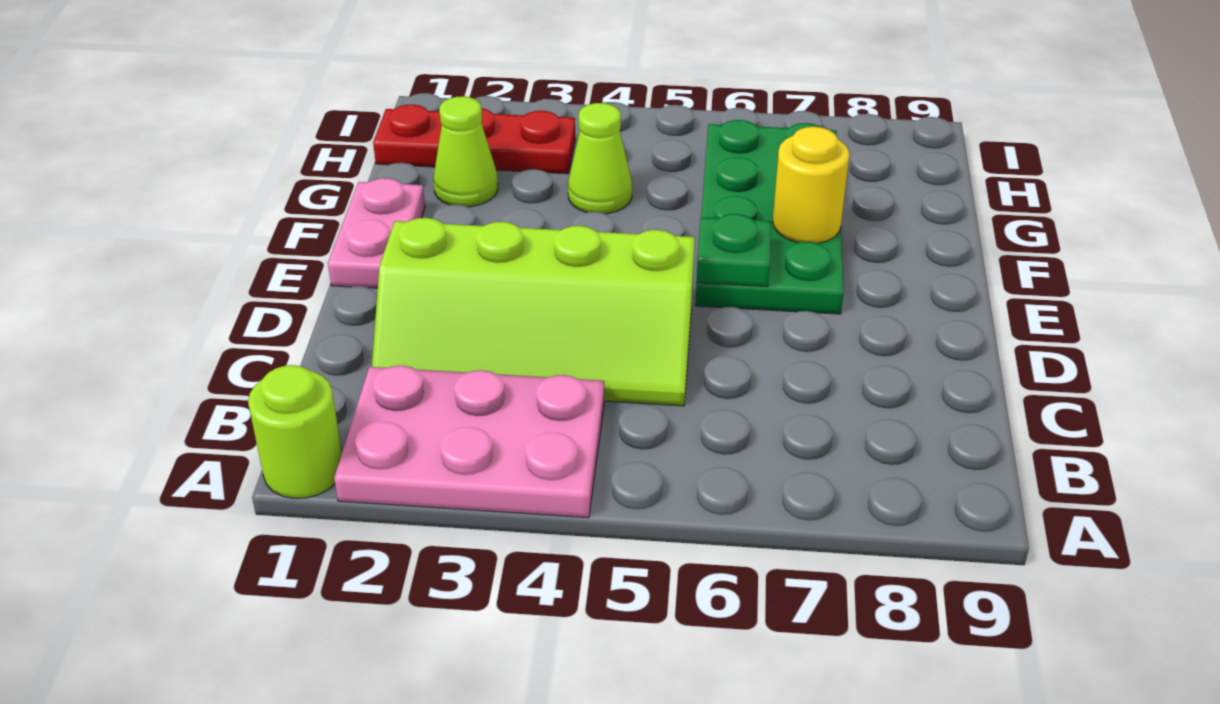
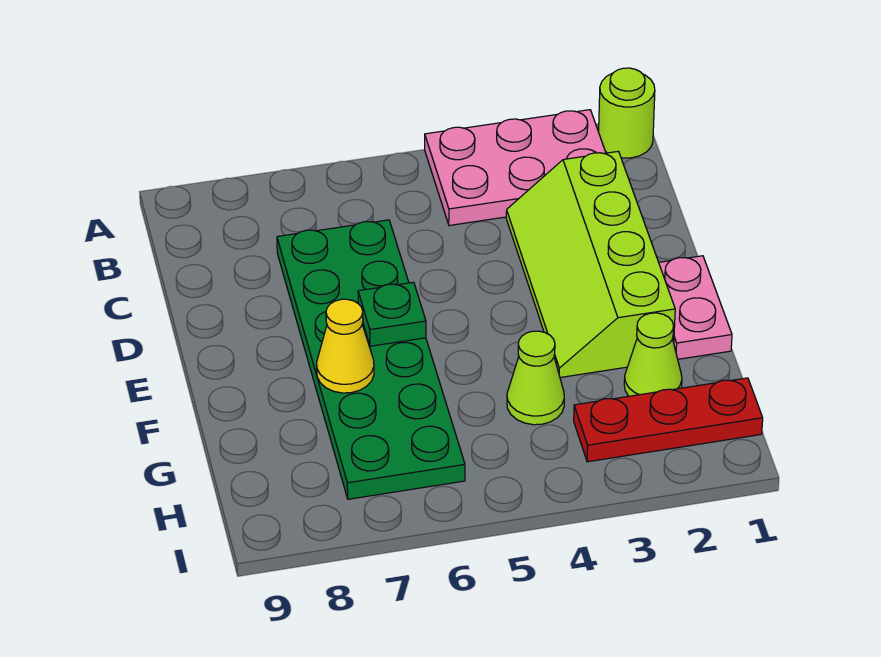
lime 2x4 slope [372,218,695,406] -> lime 2x4 slope turned to [506,151,675,378]
green 2x4 plate [695,120,844,314] -> green 2x6 plate [277,220,465,499]
yellow 1x1 round brick [773,127,850,243] -> yellow 1x1 cone [317,299,374,393]

